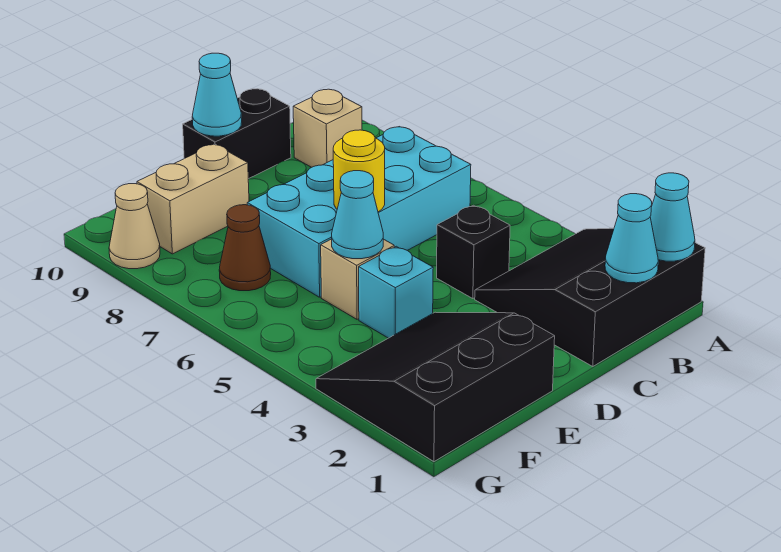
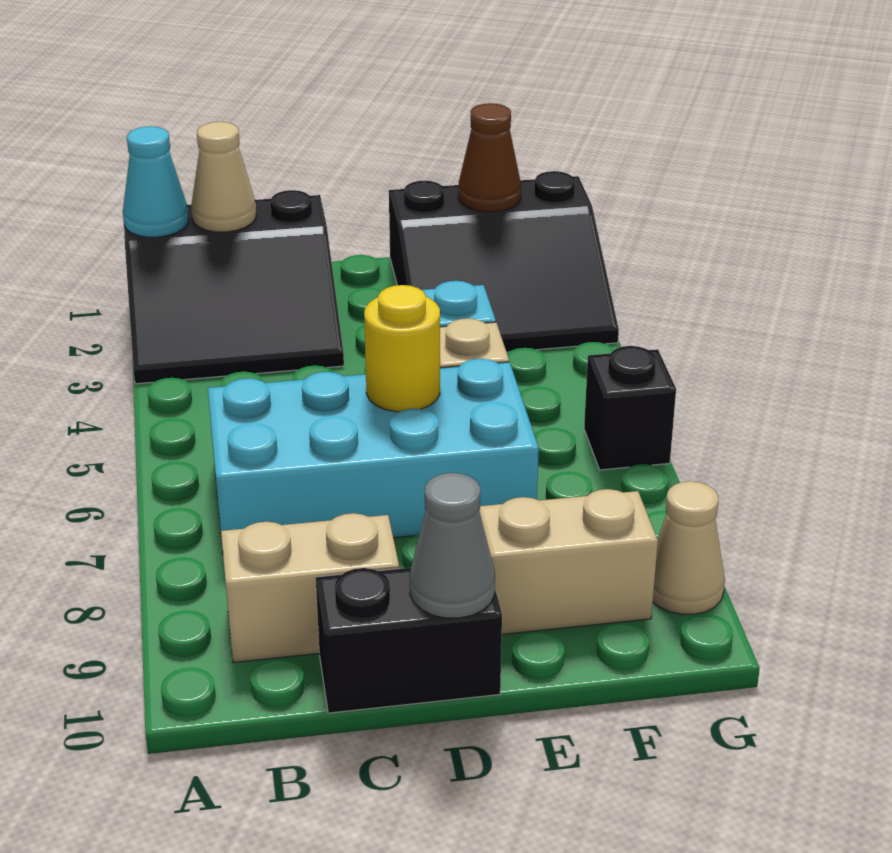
cyan 1x1 cone [605,194,658,283] -> tan 1x1 cone [191,122,256,232]
tan 1x1 brick [293,89,362,167] -> tan 1x2 brick [221,513,399,662]
black 1x1 brick [437,205,510,299] -> black 1x1 brick moved to [584,346,676,470]
cyan 1x1 cone [192,53,242,136] -> grey 1x1 cone [410,473,495,618]
cyan 1x1 cone [332,171,383,259] -> none
brown 1x1 cone [219,205,271,291] -> brown 1x1 cone moved to [458,103,521,212]

